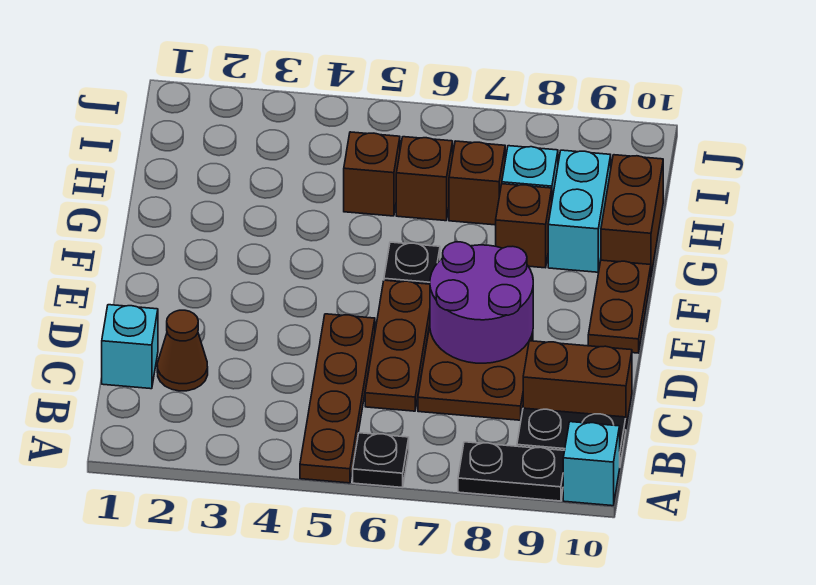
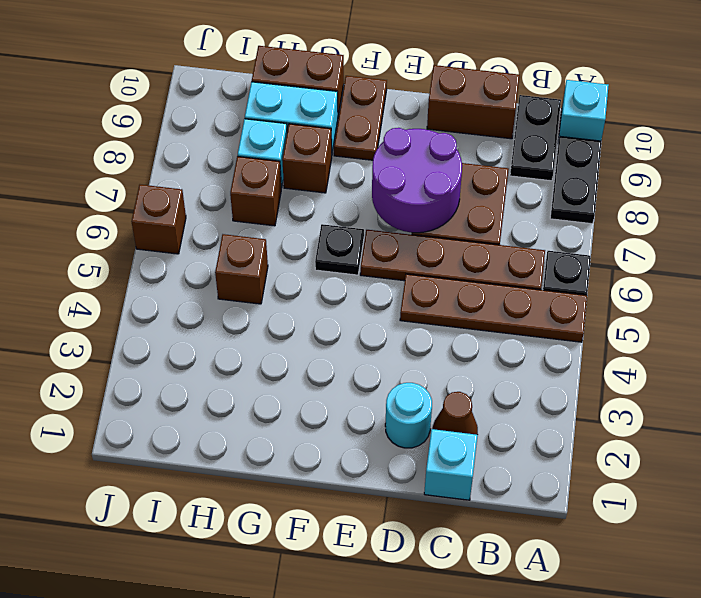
brown 1x3 plate [365,280,430,411] -> brown 1x4 plate [360,230,545,290]
brown 1x2 brick [523,341,632,427] -> brown 1x2 brick turned to [427,65,520,139]
none -> cyan 1x1 round brick [385,383,432,448]
brown 1x2 plate [588,260,651,353] -> brown 1x2 plate turned to [334,76,387,160]
brown 1x1 brick [396,137,453,221] -> brown 1x1 brick moved to [132,185,186,254]

